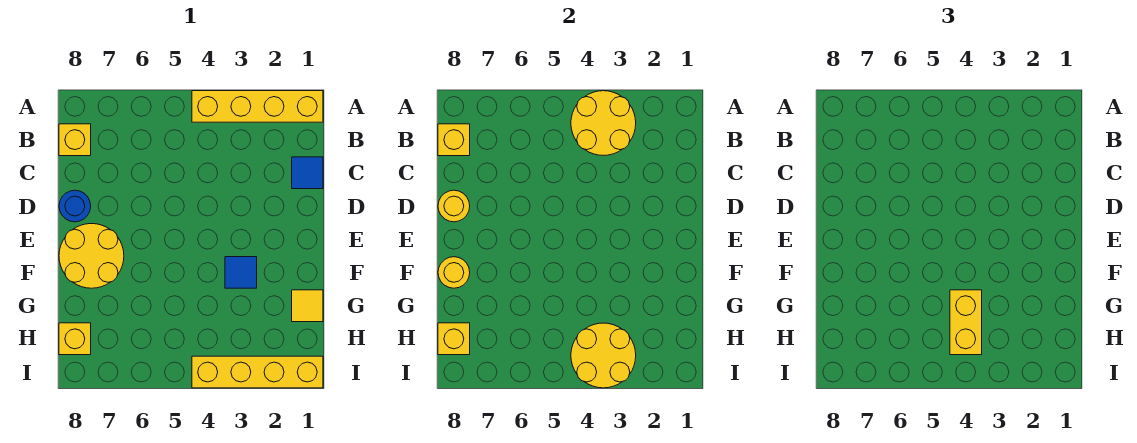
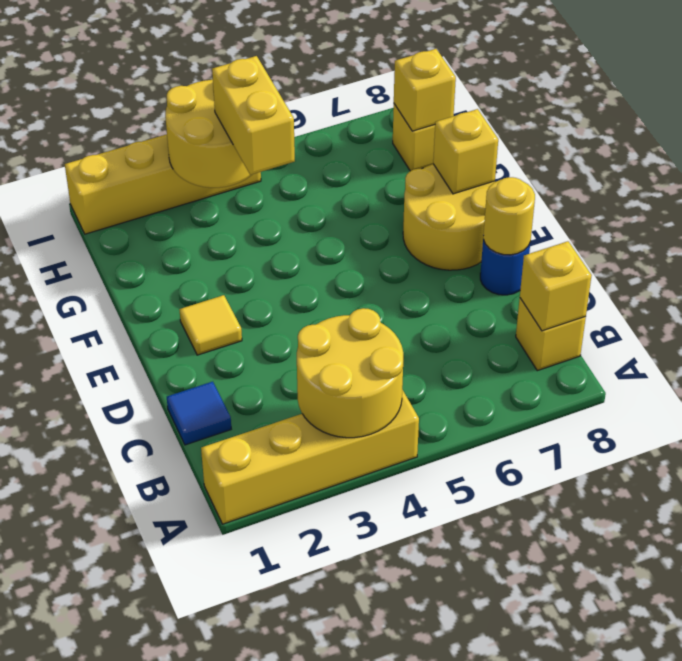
blue 1x1 tile [225,257,257,288] -> none
yellow 1x1 round brick [438,257,470,288] -> yellow 1x1 brick [433,109,498,194]
yellow 1x1 tile [292,290,323,322] -> yellow 1x1 tile moved to [179,295,242,355]

